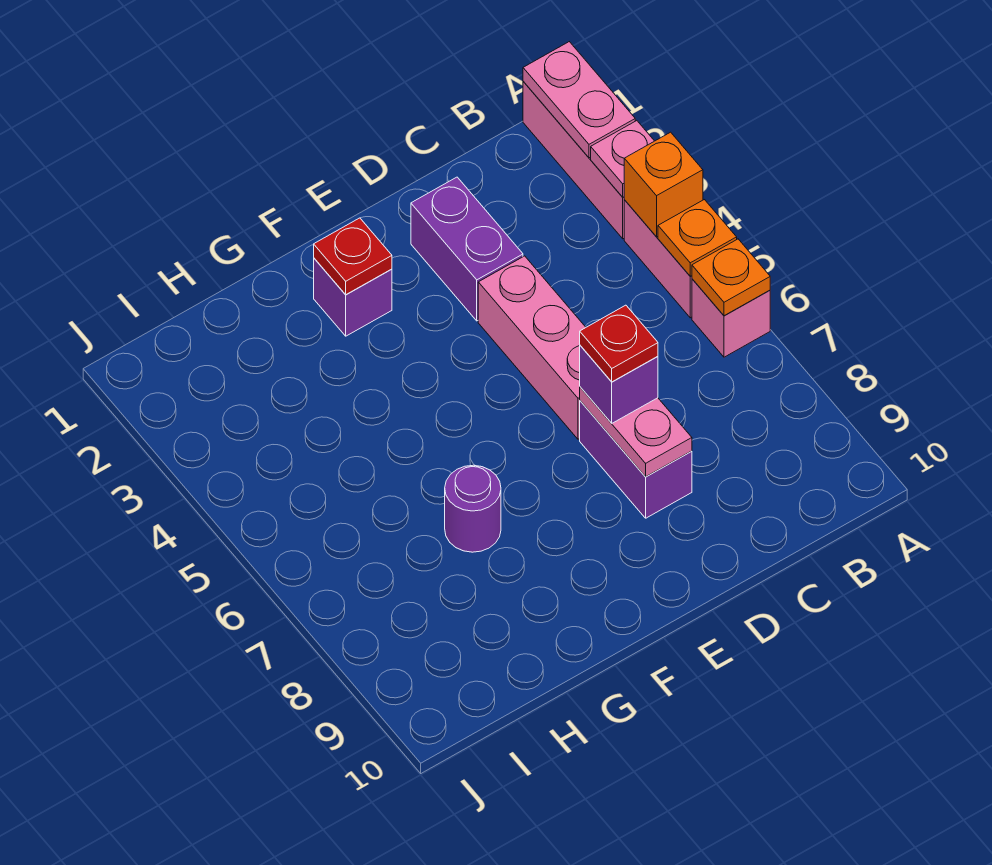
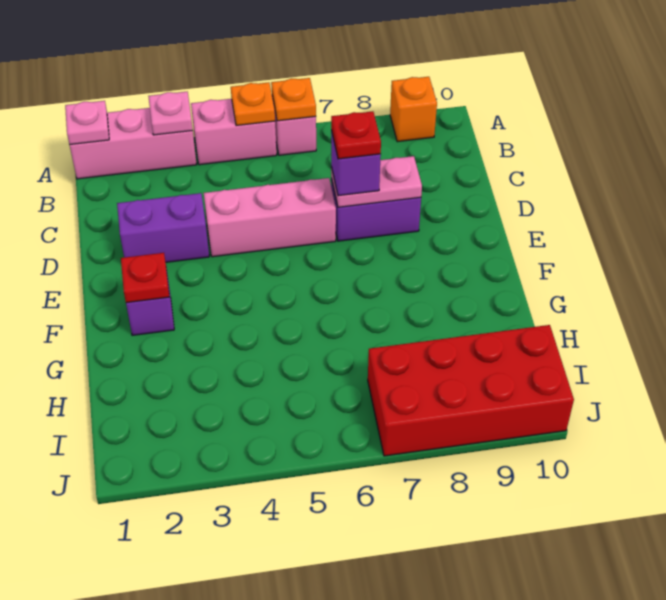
pink 1x2 plate [523,42,635,158] -> pink 1x1 plate [65,101,109,145]
orange 1x1 brick [624,132,703,237] -> orange 1x1 brick moved to [390,77,437,142]
purple 1x1 round brick [445,465,501,552] -> none
none -> red 2x4 brick [368,325,574,456]

